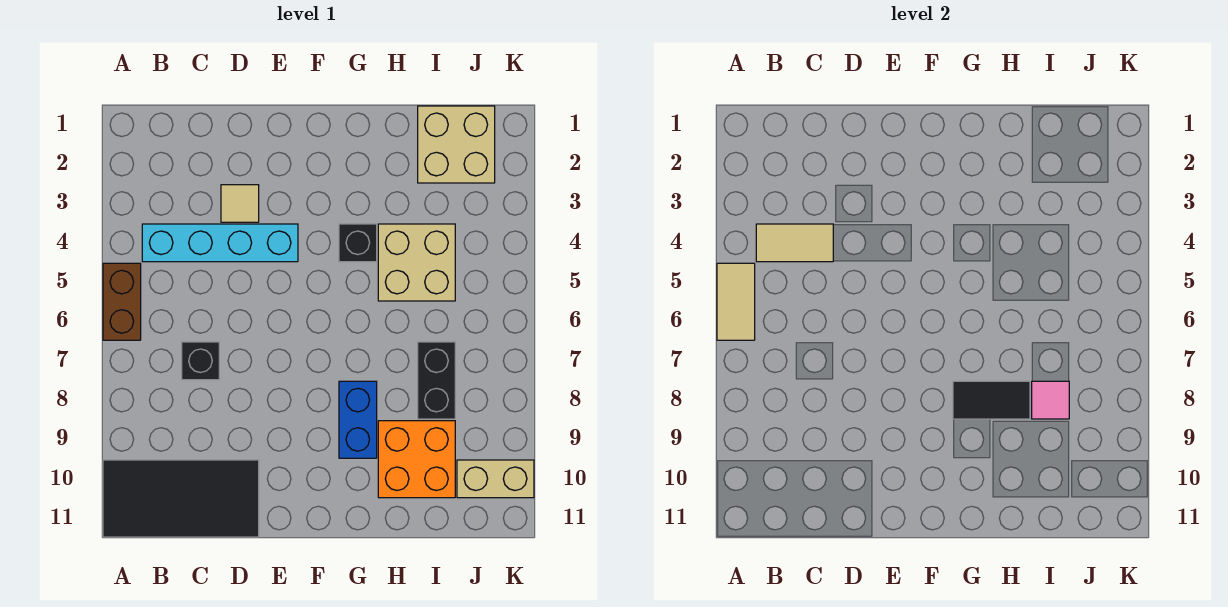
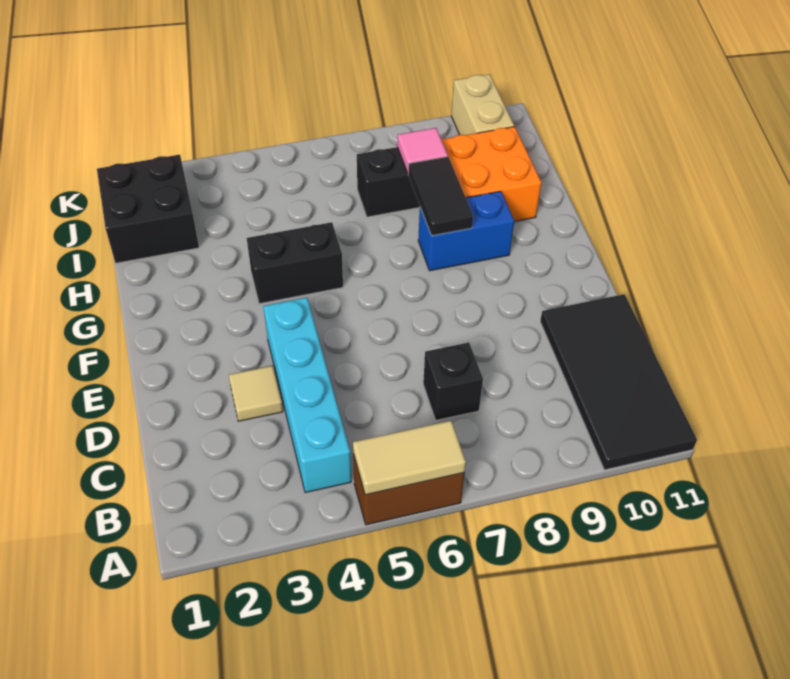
tan 1x2 tile [756,224,833,262] -> none
black 1x1 brick [339,224,377,262] -> black 1x2 brick [247,222,343,304]
tan 2x2 brick [378,224,455,301] -> none
tan 2x2 brick [418,106,495,183] -> black 2x2 brick [97,155,199,263]

